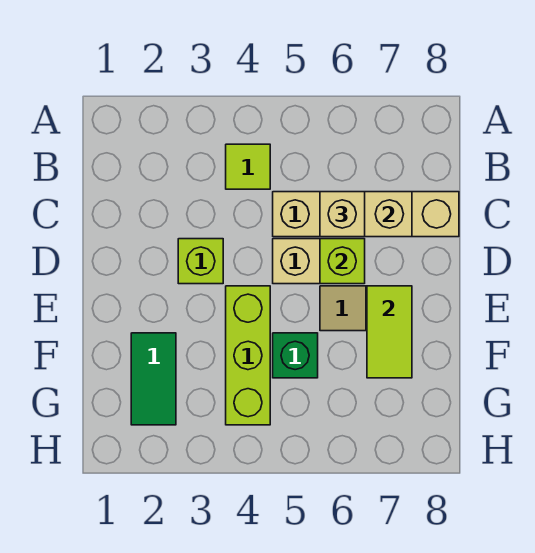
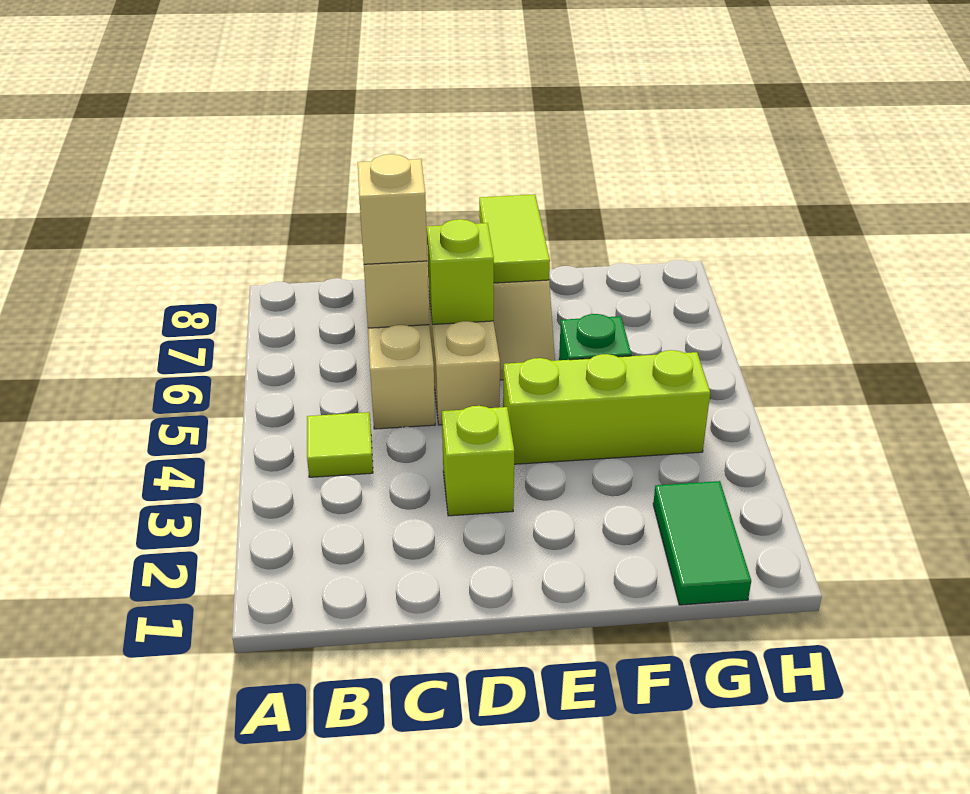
lime 1x2 tile [367,286,412,378] -> lime 1x2 tile turned to [479,194,550,283]
green 1x2 tile [131,333,176,425] -> green 1x2 tile turned to [653,481,751,605]

